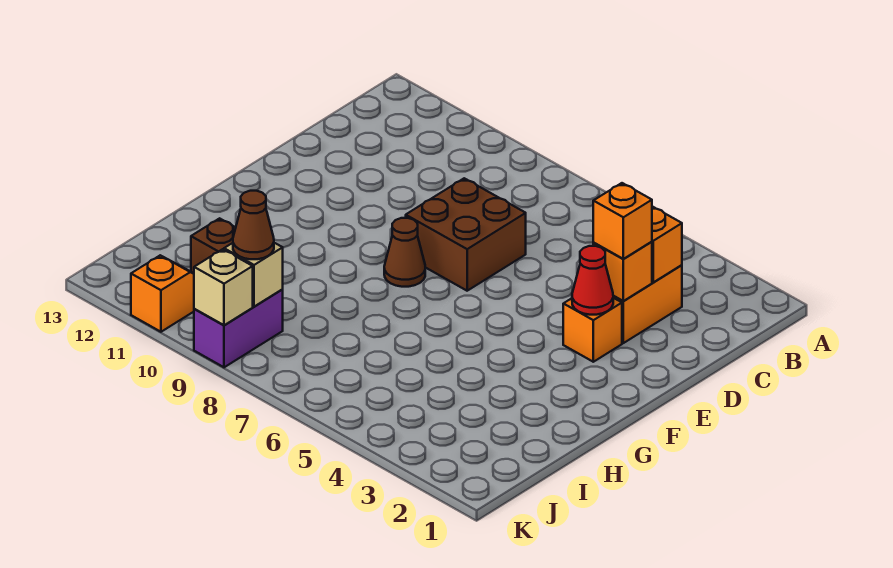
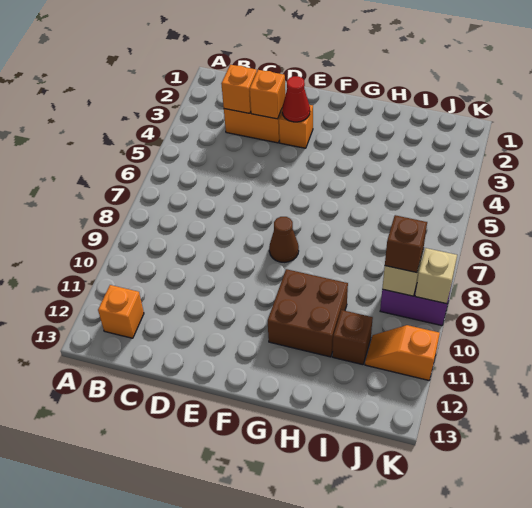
orange 1x1 brick [593,183,652,259] -> orange 1x1 brick moved to [98,285,144,338]
brown 2x2 brick [406,178,526,291] -> brown 2x2 brick moved to [268,269,348,357]
brown 1x1 cone [233,191,274,259] -> brown 1x1 brick [385,215,427,273]

